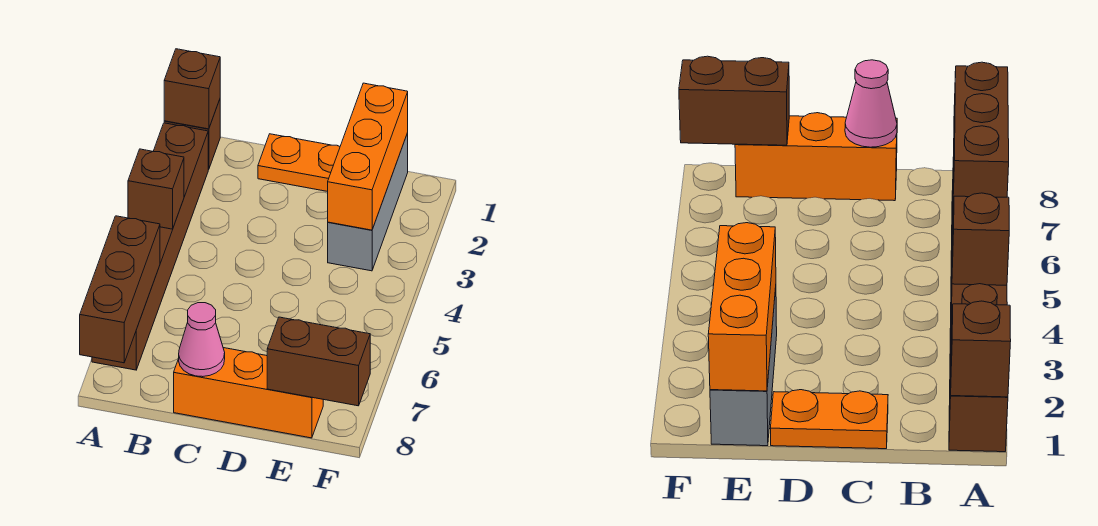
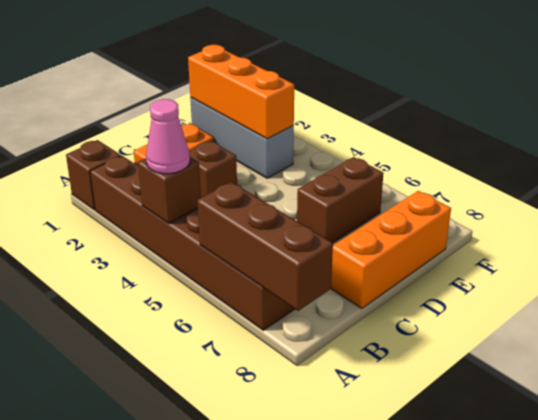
brown 1x1 brick [164,49,220,129] -> brown 1x1 brick moved to [189,141,237,198]
pink 1x1 cone [179,303,225,377] -> pink 1x1 cone moved to [146,99,190,174]
brown 1x2 brick [267,317,370,406] -> brown 1x2 brick moved to [297,157,383,243]

